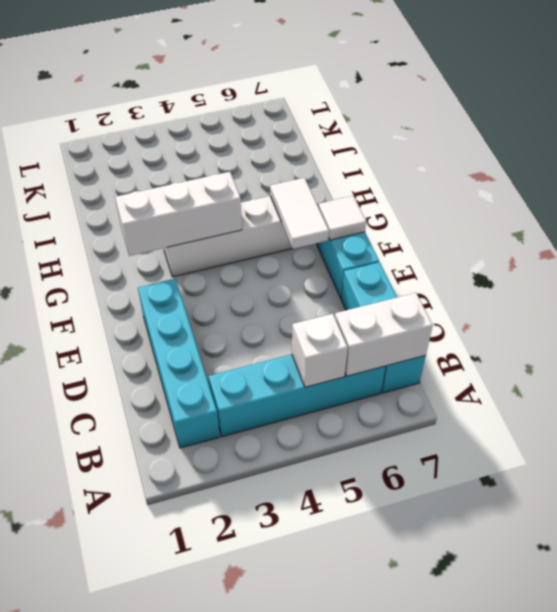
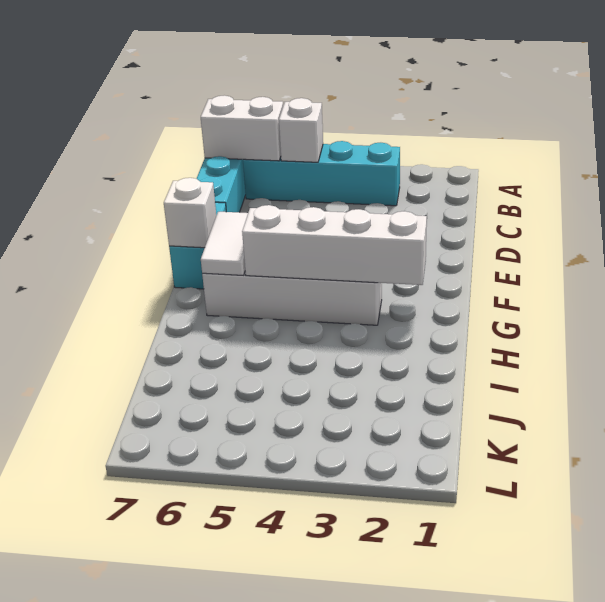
cyan 1x4 brick [138,279,220,448] -> none
white 1x1 tile [318,196,366,240] -> white 1x1 brick [164,178,216,248]
white 1x3 brick [115,172,242,256] -> white 1x4 brick [242,205,427,285]

